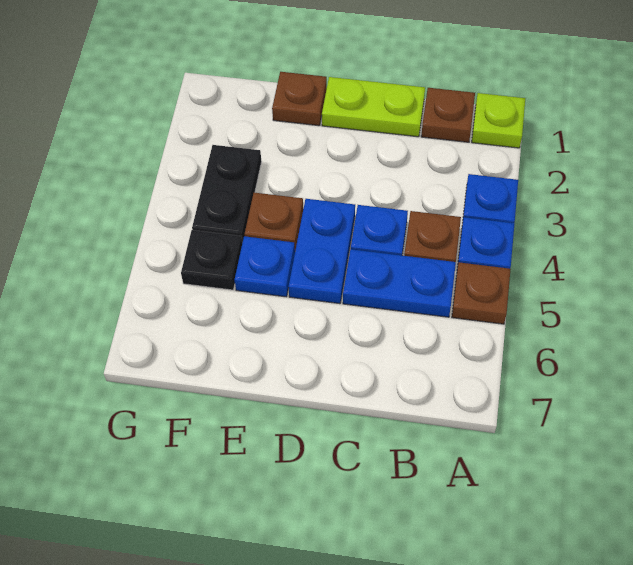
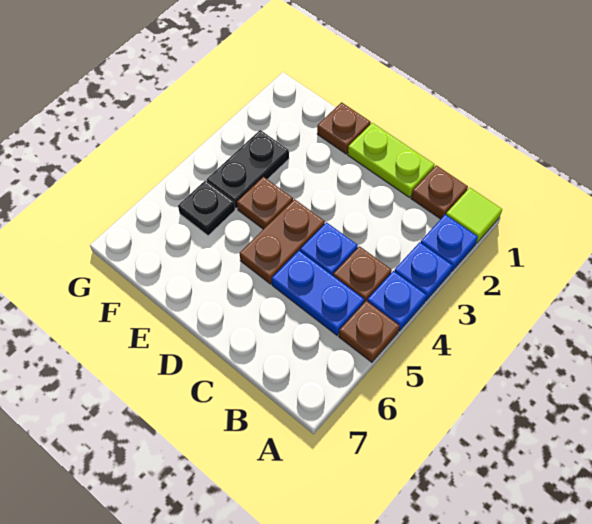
lime 1x1 plate [472,93,525,148] -> lime 1x1 tile [446,188,502,243]
blue 1x2 plate [289,199,355,304] -> brown 1x2 plate [240,199,325,284]
blue 1x1 plate [235,236,295,297] -> blue 1x1 plate moved to [421,214,478,272]

